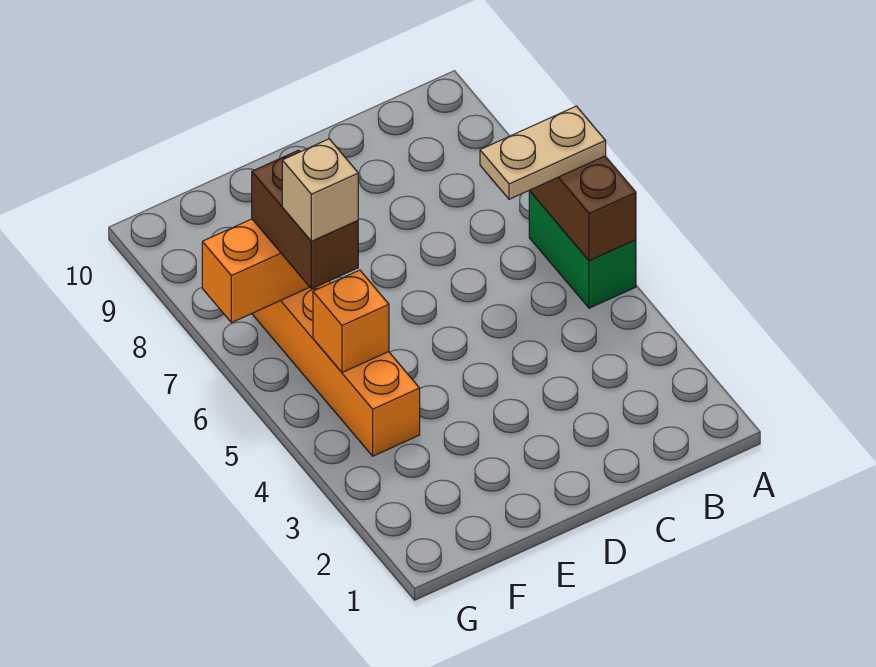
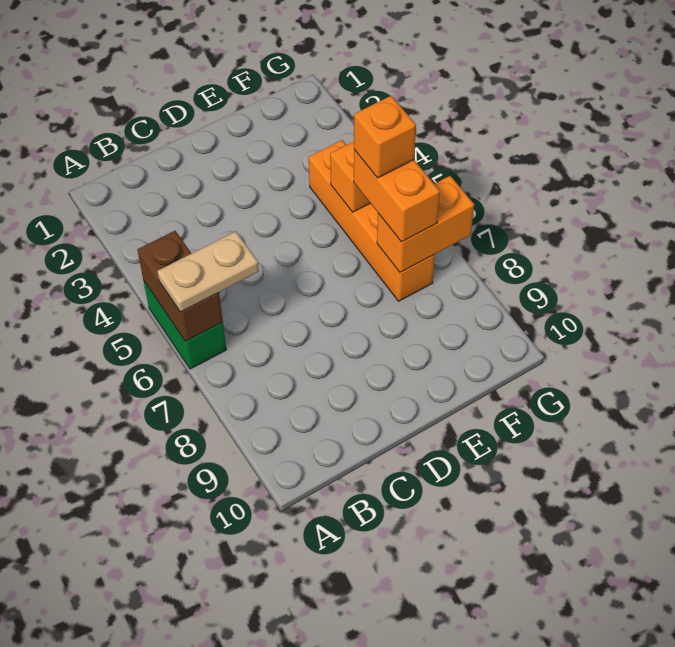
brown 1x2 brick [252,150,358,289] -> orange 1x2 brick [354,150,440,242]
tan 1x1 brick [282,139,358,241] -> orange 1x1 brick [354,96,416,178]

